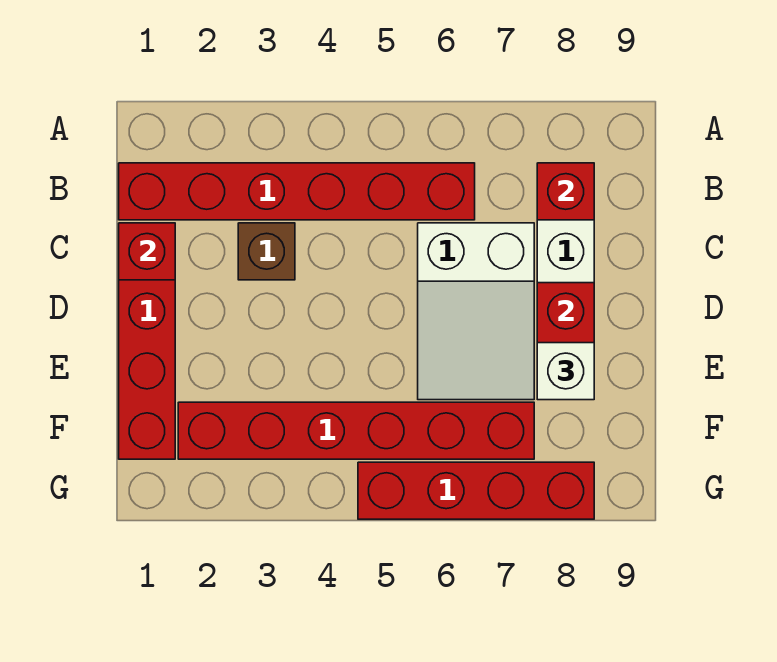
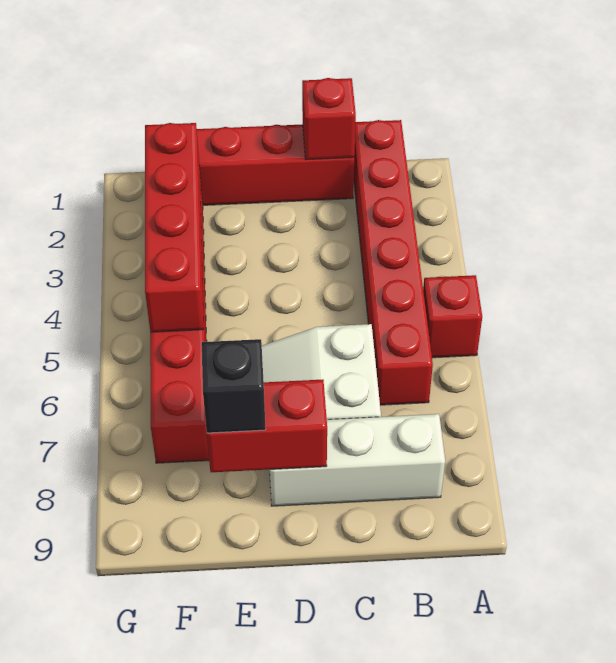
red 1x1 brick [537,163,594,220] -> red 1x1 brick moved to [423,275,482,358]
brown 1x1 brick [238,223,295,280] -> none
white 1x1 brick [537,343,594,400] -> black 1x1 brick [202,339,266,433]
red 1x4 brick [358,462,594,519] -> red 1x4 brick moved to [145,123,204,332]

